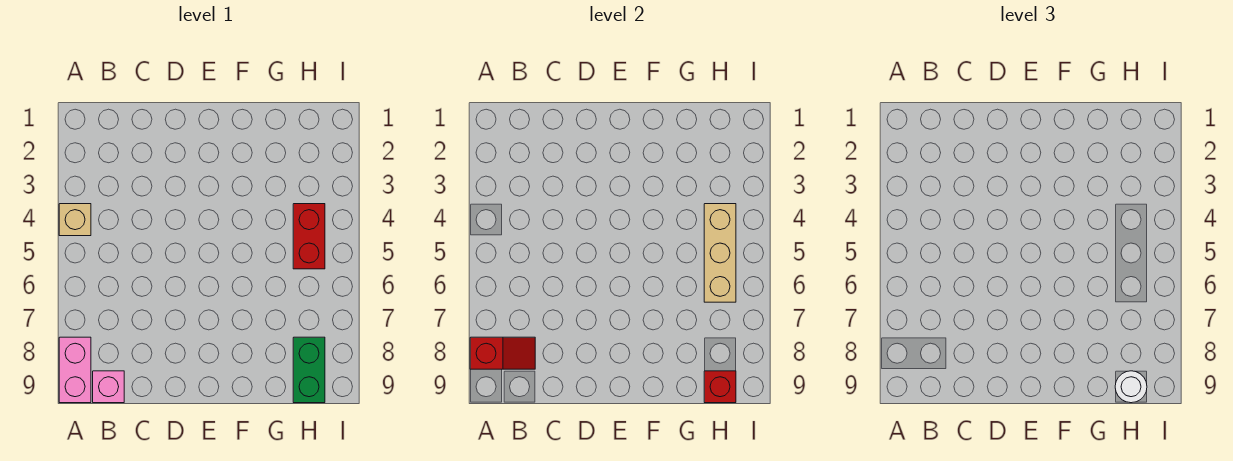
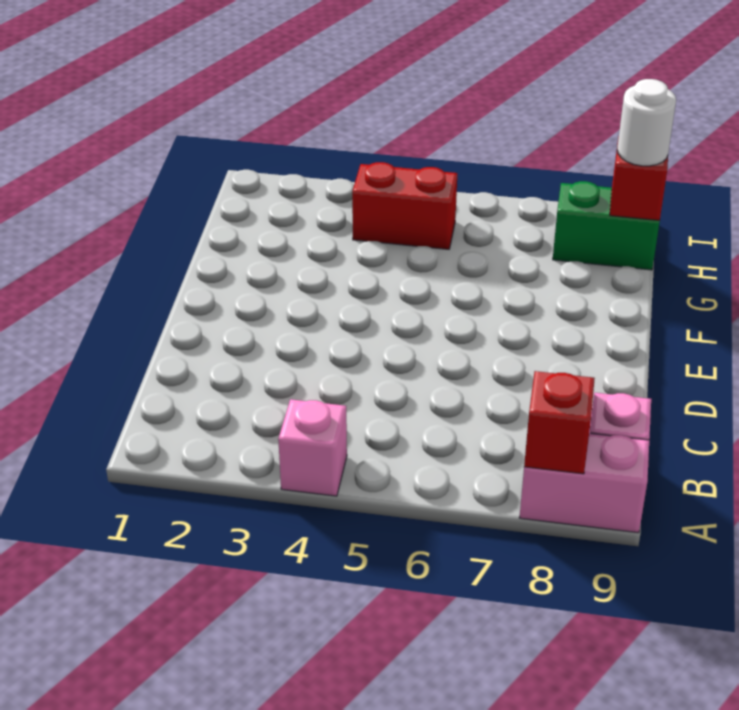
tan 1x1 brick [59,204,91,236] -> pink 1x1 brick [278,399,347,496]
tan 1x3 brick [704,204,736,302] -> none

